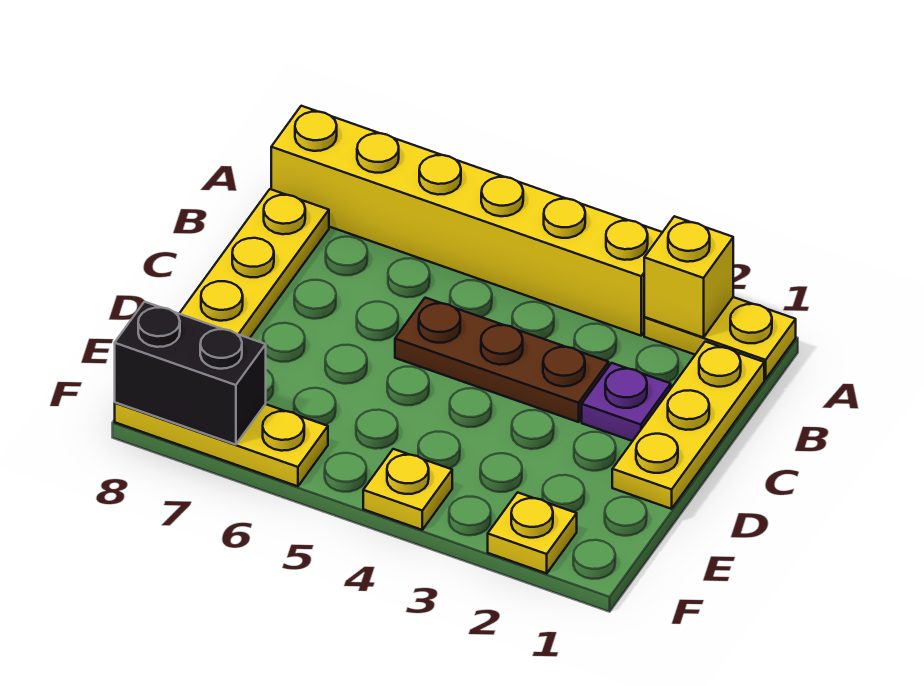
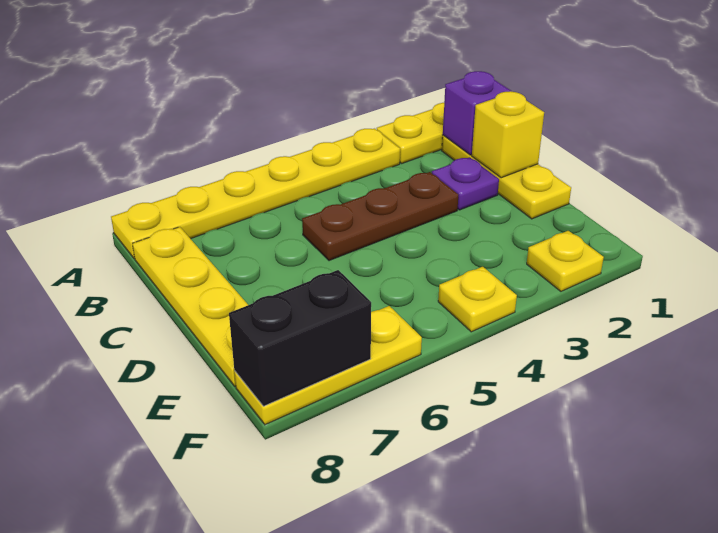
yellow 1x1 brick [644,216,733,337] -> yellow 1x1 brick moved to [472,91,544,178]
yellow 1x6 brick [271,106,662,336] -> yellow 1x6 plate [111,129,400,259]
none -> purple 1x1 brick [443,71,511,155]

